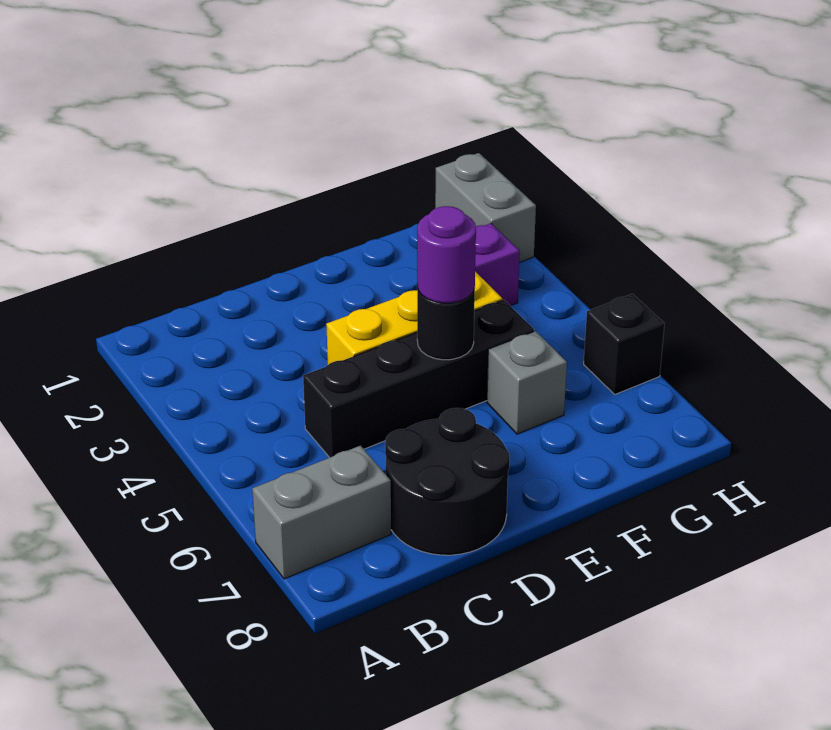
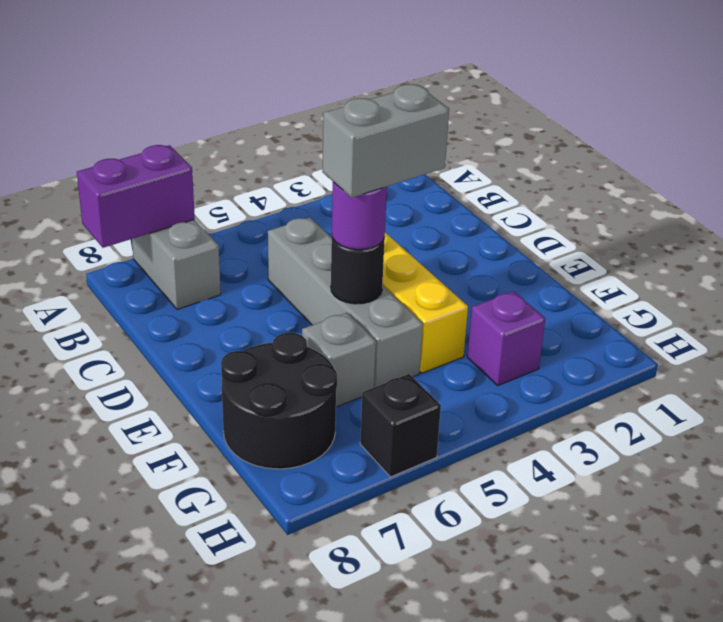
none -> purple 1x2 brick [77,145,195,248]
black 1x4 brick [303,300,534,458] -> grey 1x4 brick [268,217,423,387]
black 2x2 round brick [385,408,510,555] -> black 2x2 round brick moved to [221,333,337,469]
grey 1x2 brick [435,153,536,262] -> grey 1x2 brick moved to [322,84,449,198]

